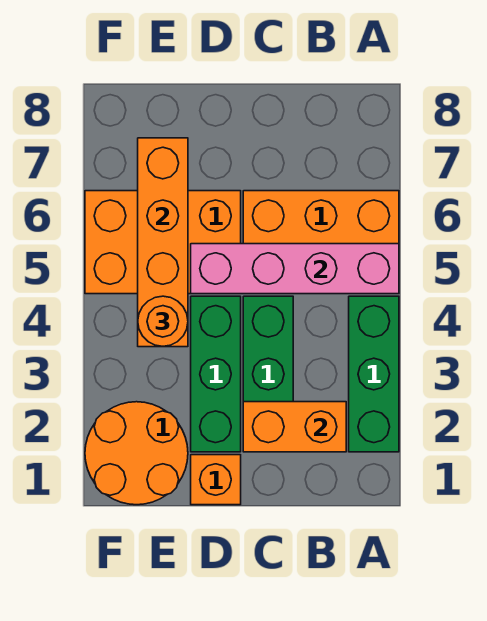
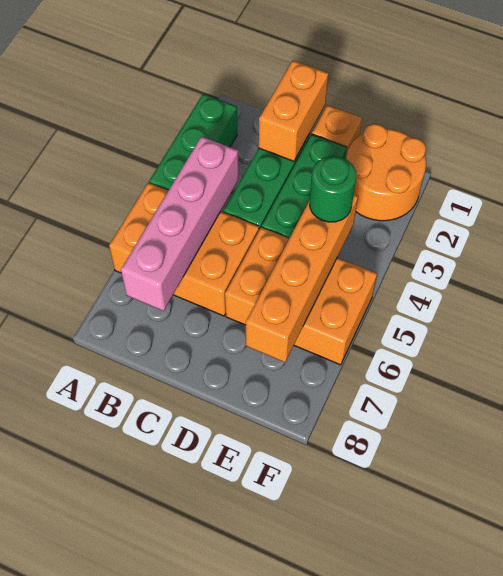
pink 1x4 brick [191,244,399,294] -> pink 1x4 brick turned to [121,136,239,311]
orange 1x2 brick [243,402,346,452] -> orange 1x2 brick turned to [259,61,328,161]
orange 1x1 round brick [138,296,188,346] -> green 1x1 round brick [310,156,356,222]

